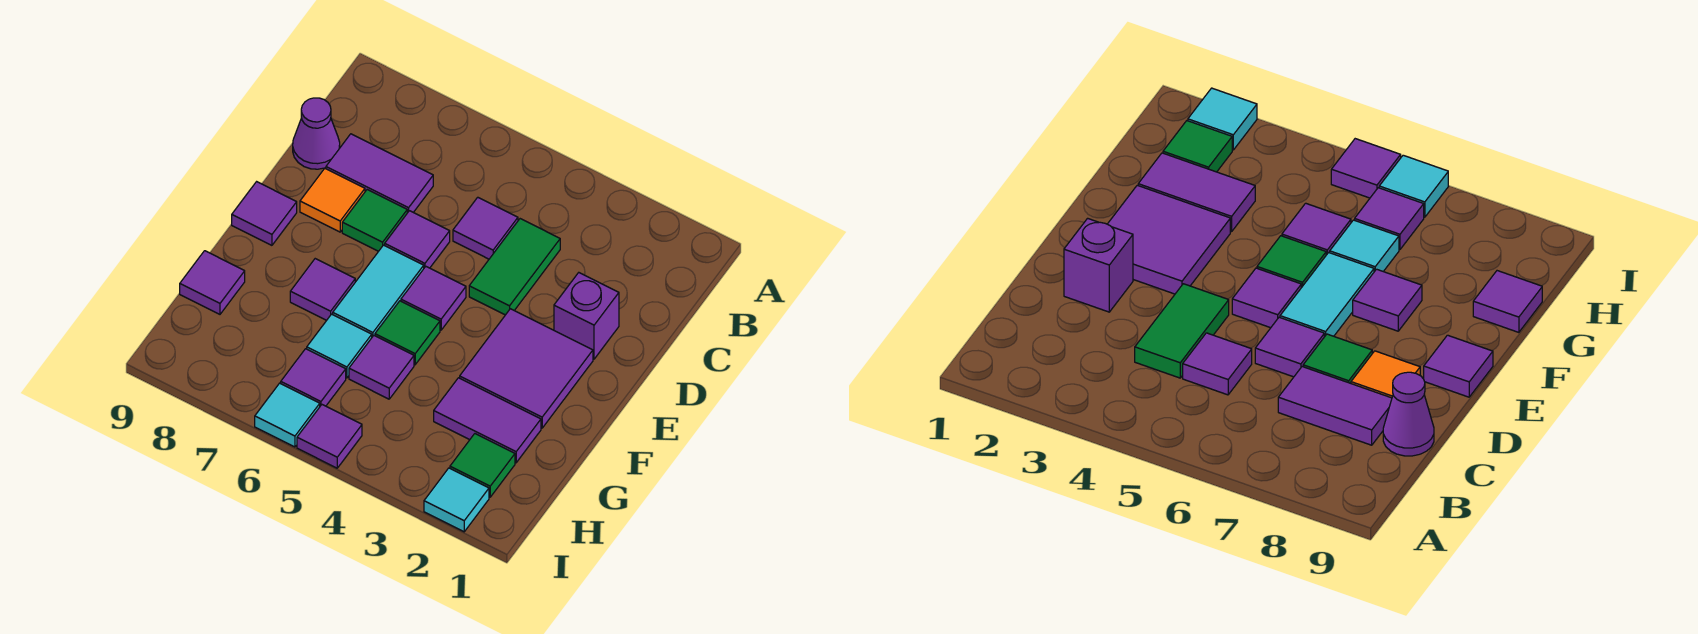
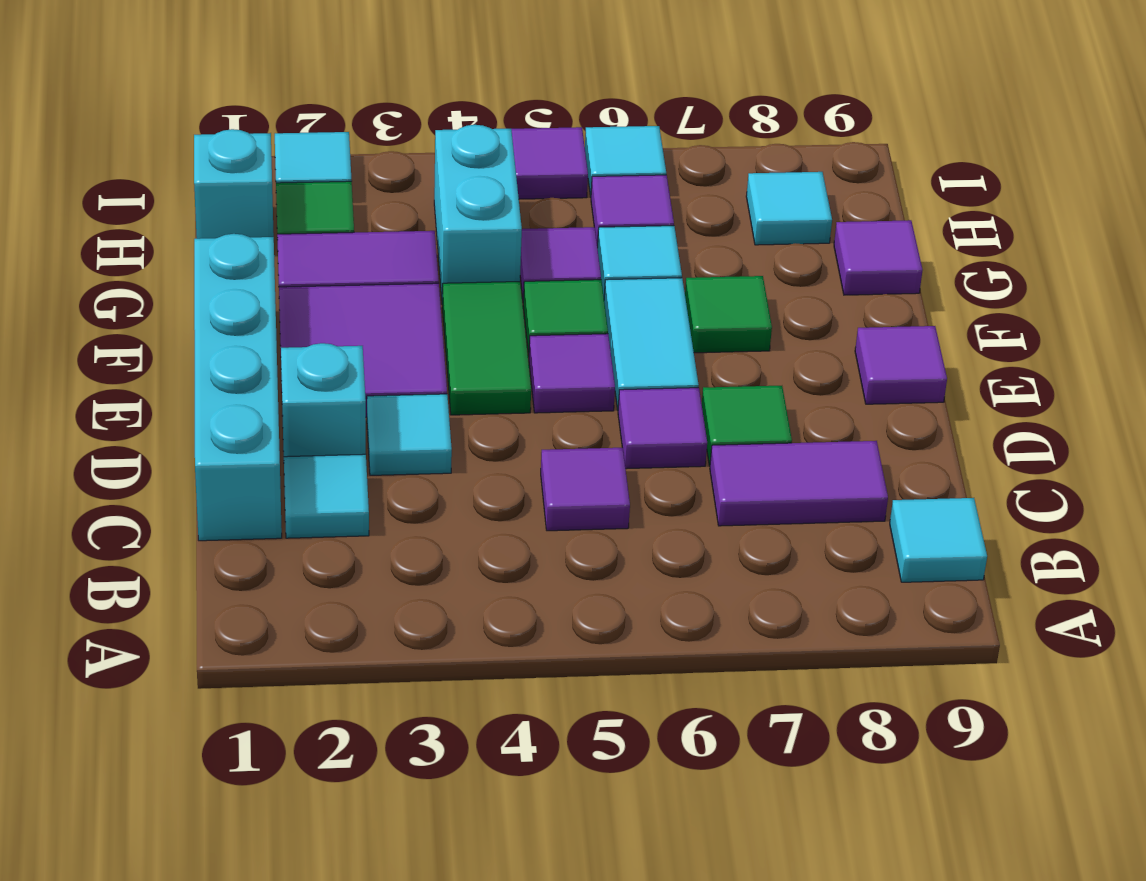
none -> cyan 1x1 tile [890,498,987,582]
none -> cyan 1x4 brick [194,234,282,541]
none -> cyan 1x1 tile [284,454,369,538]
green 1x2 tile [469,219,560,315] -> green 1x2 tile moved to [442,282,531,415]
purple 1x1 cone [293,98,340,169] -> none
purple 1x1 brick [554,273,619,359] -> cyan 1x1 brick [281,343,366,457]
none -> cyan 1x1 tile [367,394,452,475]
orange 1x1 tile [300,169,365,232] -> none
purple 1x1 tile [290,259,355,320] -> green 1x1 tile [685,276,772,353]
none -> cyan 1x2 brick [434,125,522,298]
none -> cyan 1x1 brick [194,129,274,239]
none -> cyan 1x1 tile [746,172,832,245]

